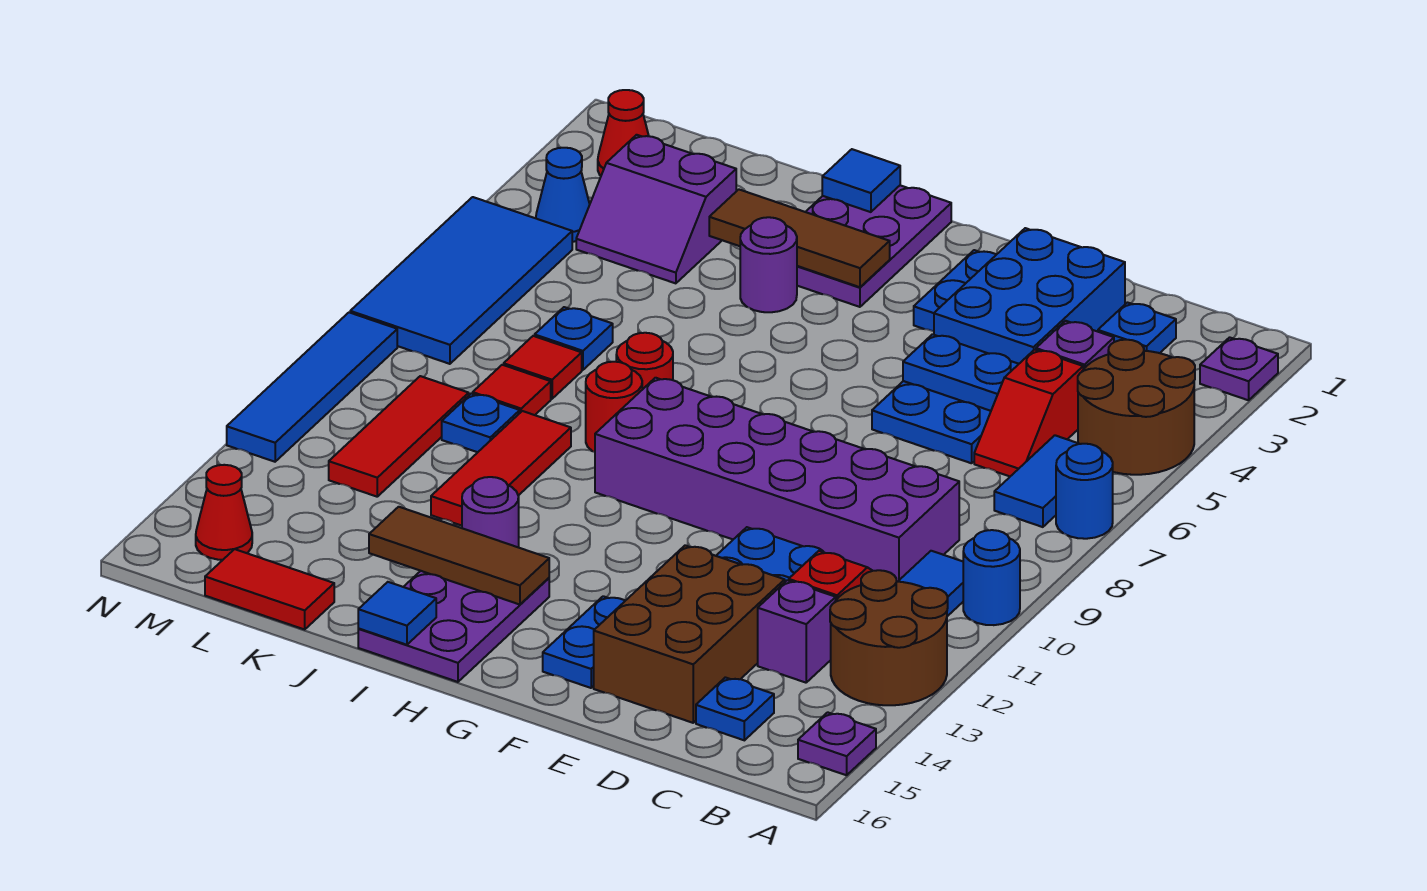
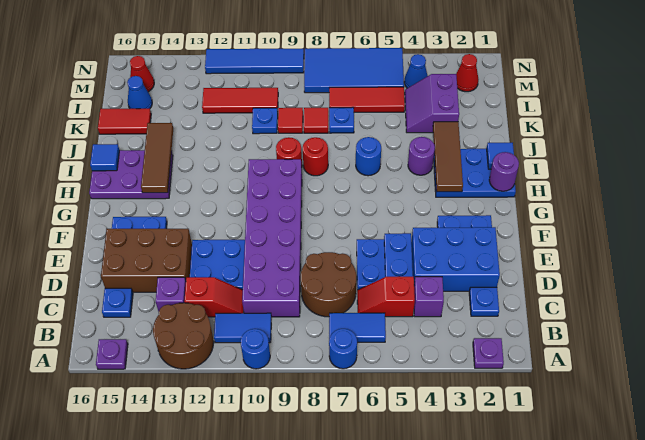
brown 2x2 round brick [1078,340,1195,475] -> brown 2x2 round brick moved to [301,252,356,317]
purple 2x3 plate [797,185,951,307] -> blue 2x3 plate [434,149,516,197]
none -> blue 1x1 round brick [356,137,381,176]
purple 1x1 round brick [462,477,519,547] -> purple 1x1 round brick moved to [489,152,519,191]
red 1x3 tile [431,411,571,526] -> red 1x3 tile moved to [329,87,405,112]
red 1x2 tile [205,549,334,629] -> red 1x2 tile turned to [98,108,151,134]
none -> blue 1x1 cone [127,76,152,109]

